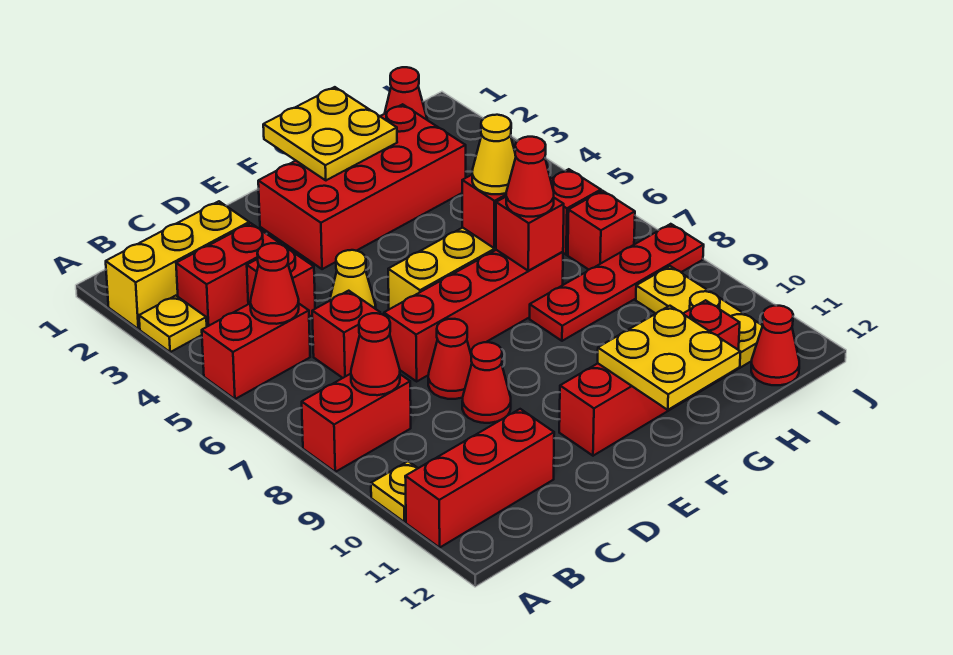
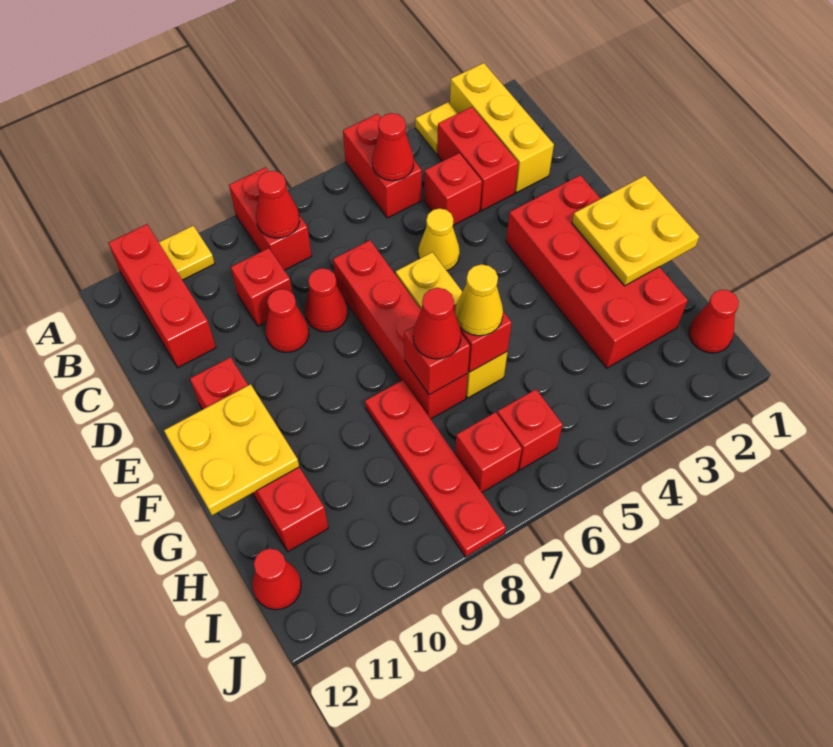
red 1x1 brick [312,291,380,378] -> red 1x1 brick moved to [231,248,292,326]
yellow 1x3 plate [636,266,763,368] -> none

